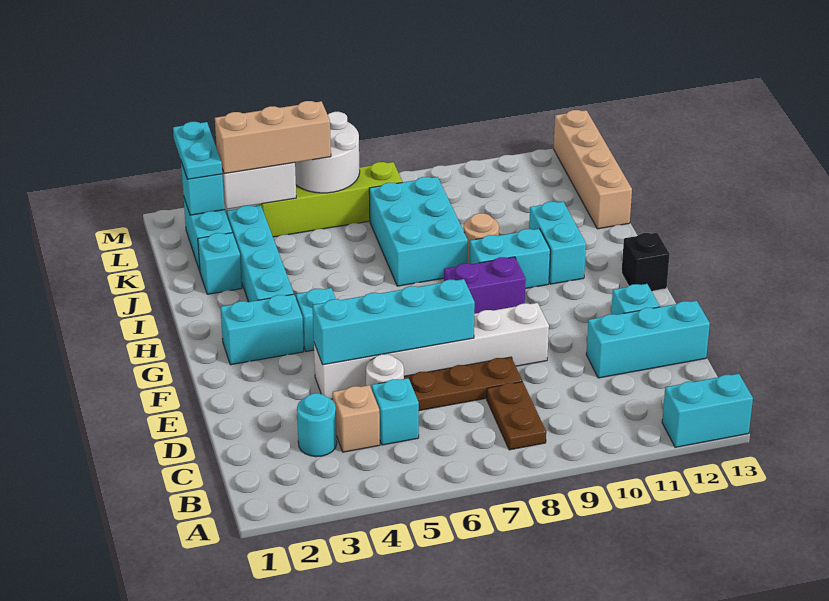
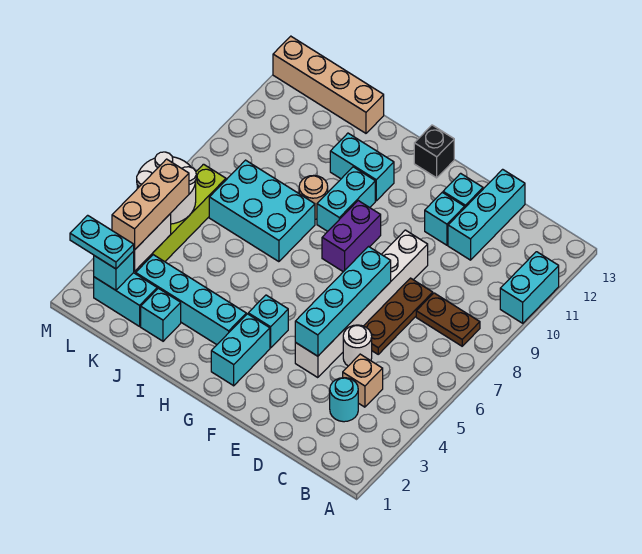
cyan 1x2 brick [662,374,753,447] -> cyan 1x2 brick moved to [500,252,559,323]
cyan 1x1 brick [372,378,419,445] -> cyan 1x1 brick moved to [425,192,465,245]

